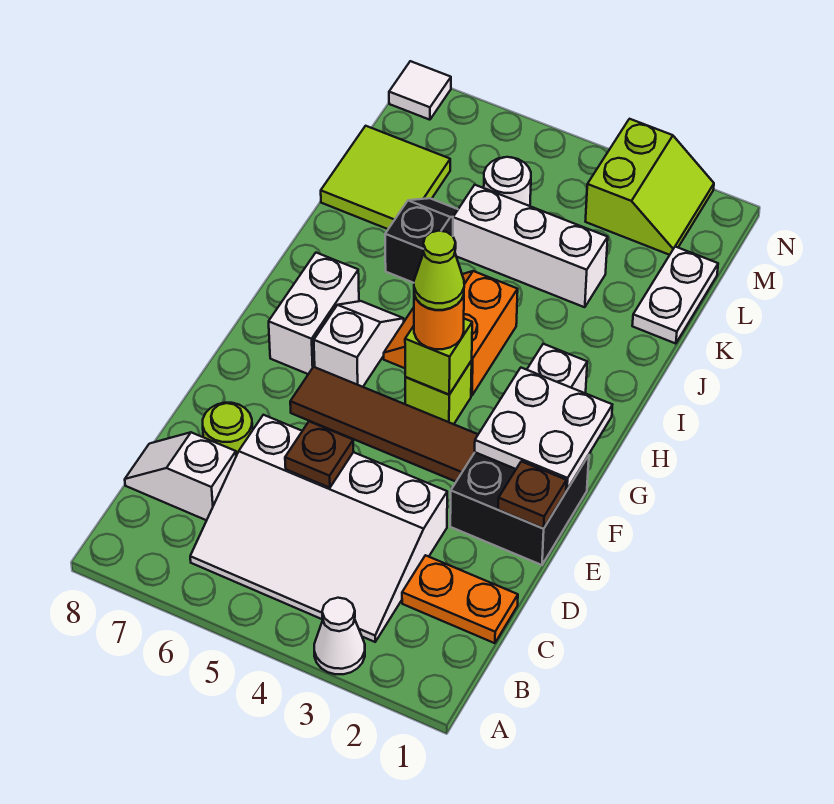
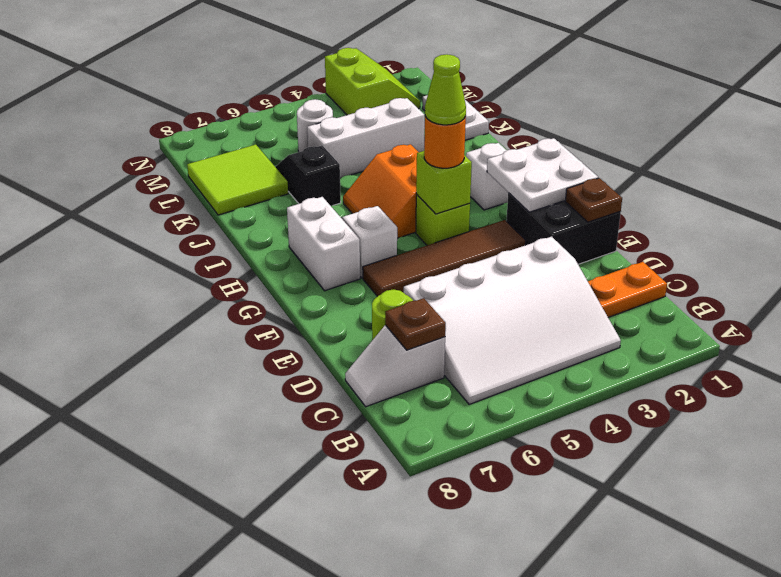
white 1x1 cone [314,598,365,674] -> none
brown 1x1 plate [285,421,354,488] -> brown 1x1 plate moved to [385,298,446,350]
white 1x1 tile [389,61,451,120] -> none

